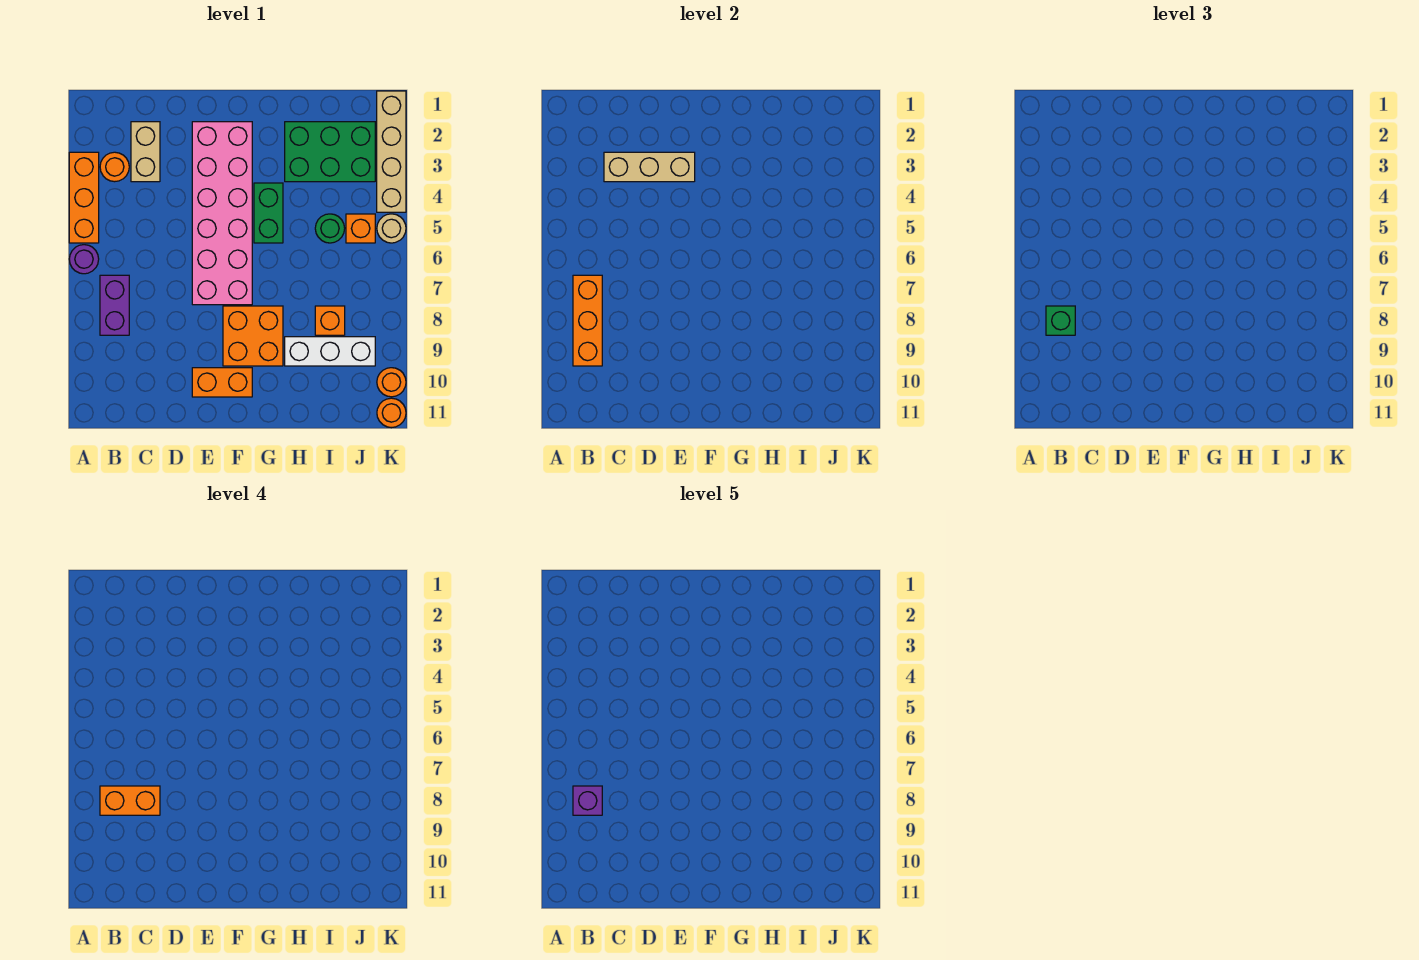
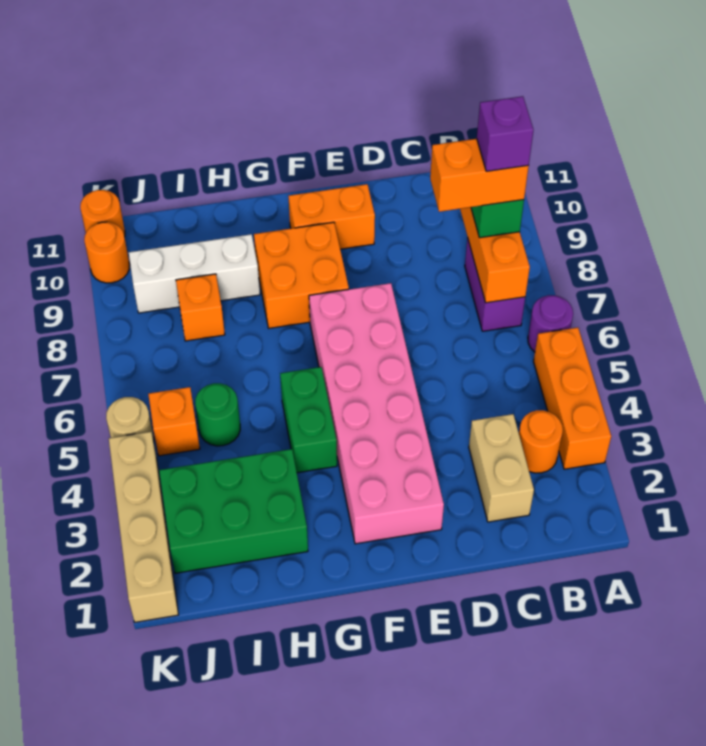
tan 1x3 brick [604,152,695,182] -> none

